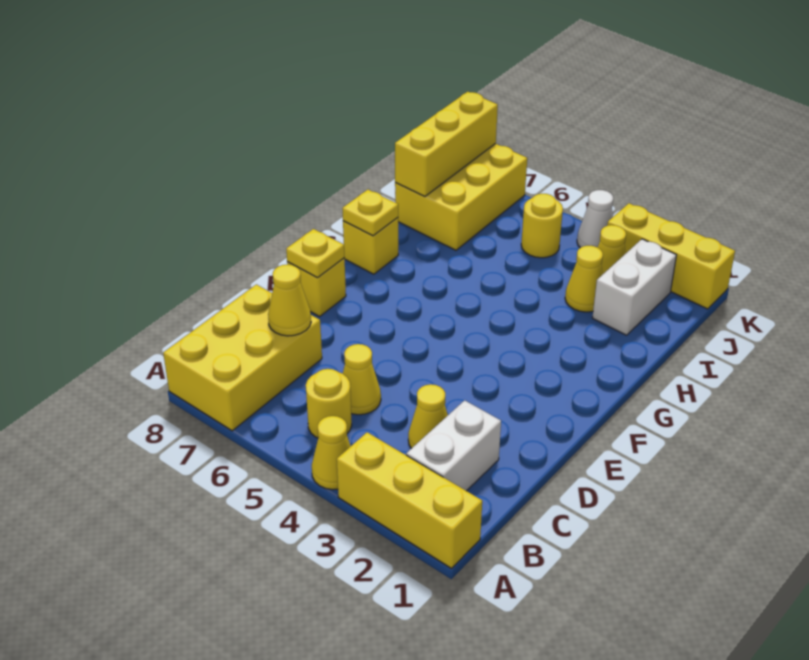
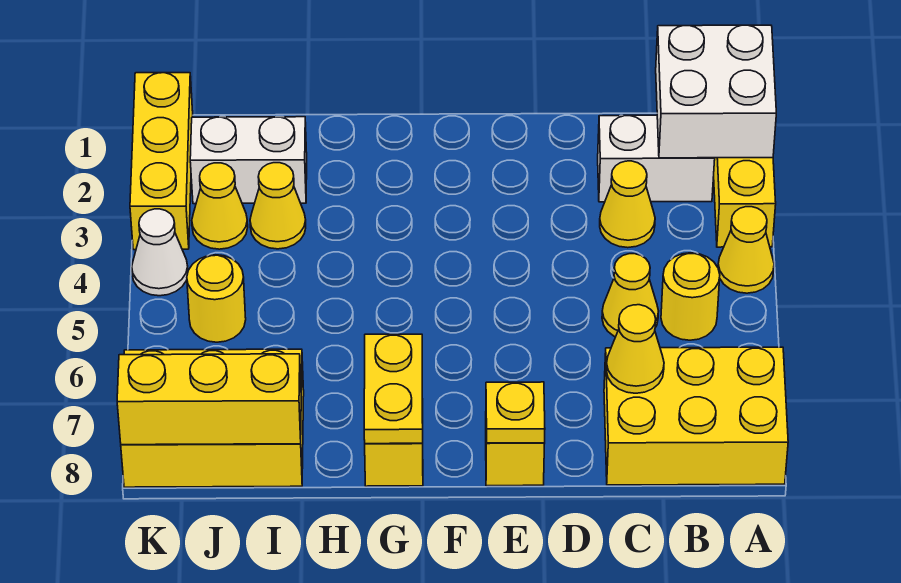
none -> white 2x2 brick [656,25,776,158]
yellow 1x1 plate [342,190,398,236] -> yellow 1x2 plate [364,334,423,444]

